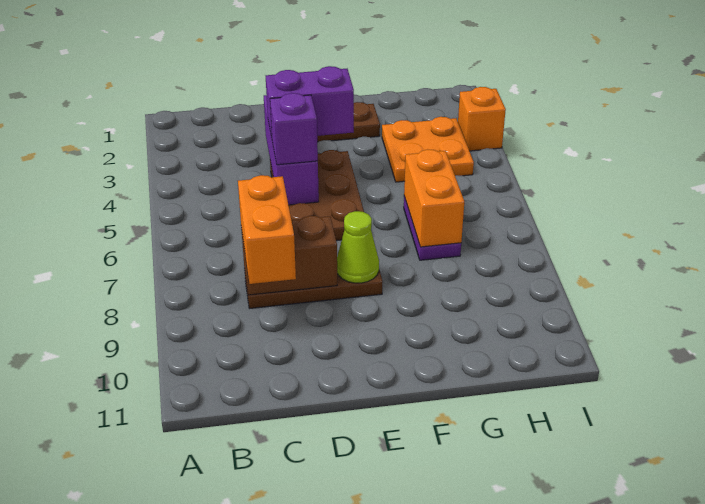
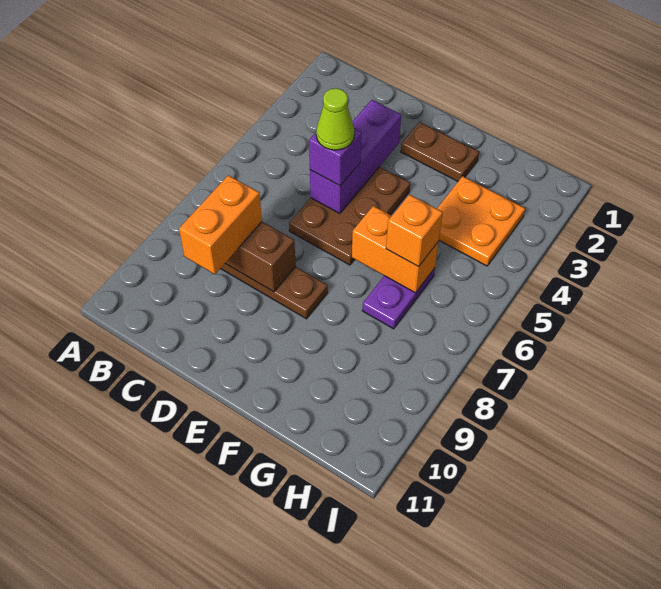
purple 1x2 brick [266,66,354,138] -> none
lime 1x1 cone [337,211,379,283] -> lime 1x1 cone moved to [316,88,354,150]
orange 1x2 brick [404,149,464,247] -> orange 1x2 brick turned to [352,206,439,293]
orange 1x1 brick [458,87,506,151] -> orange 1x1 brick moved to [386,194,443,267]

